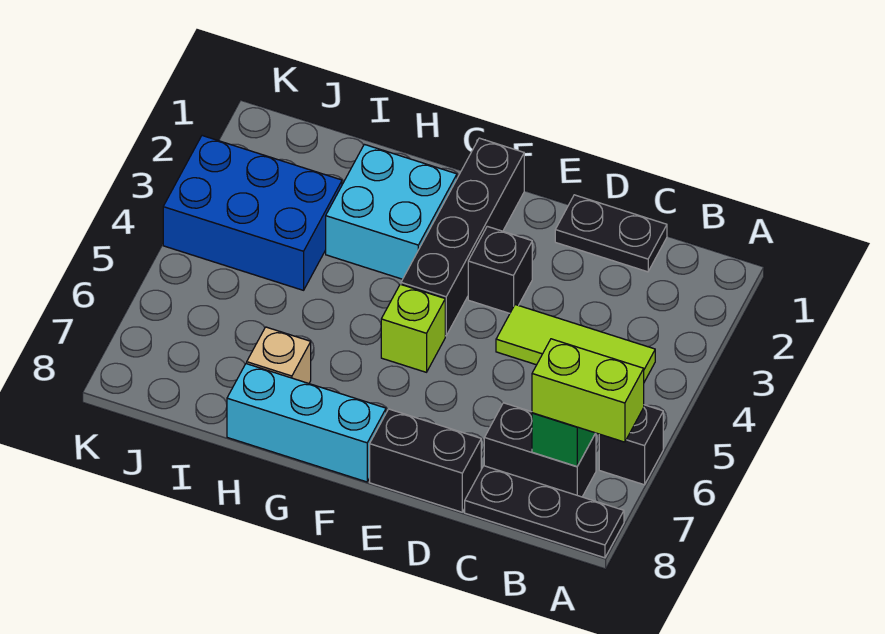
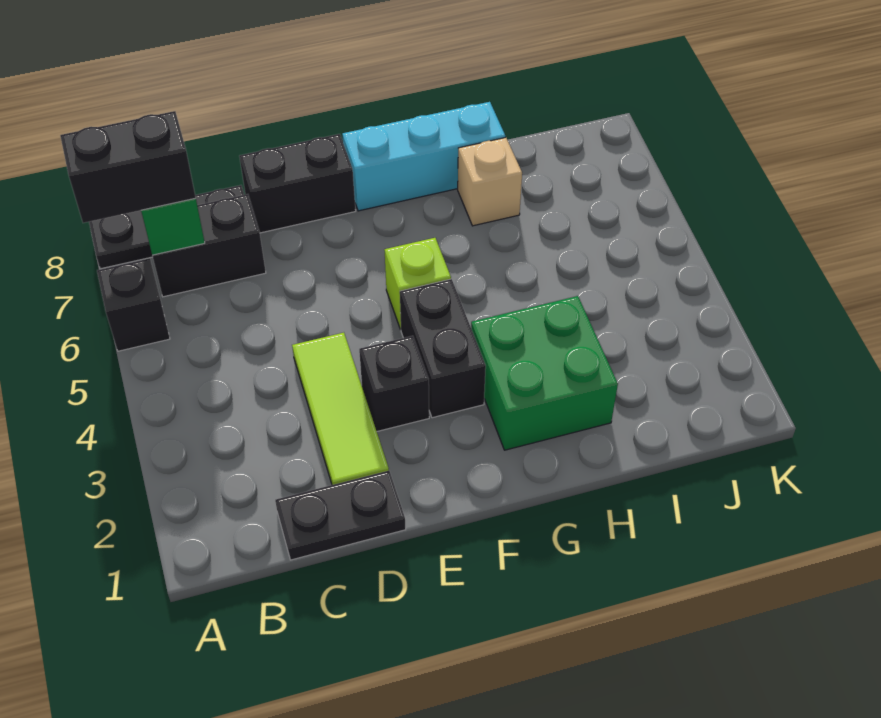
lime 1x2 brick [532,339,644,442] -> black 1x2 brick [60,111,196,223]
lime 1x3 tile [496,305,655,382] -> lime 1x3 tile turned to [292,333,389,485]
black 1x4 brick [401,138,524,336] -> black 1x2 brick [400,279,486,418]
cyan 2x2 brick [326,144,457,279] -> green 2x2 brick [471,296,618,450]
blue 2x3 brick [163,136,342,290] -> none

